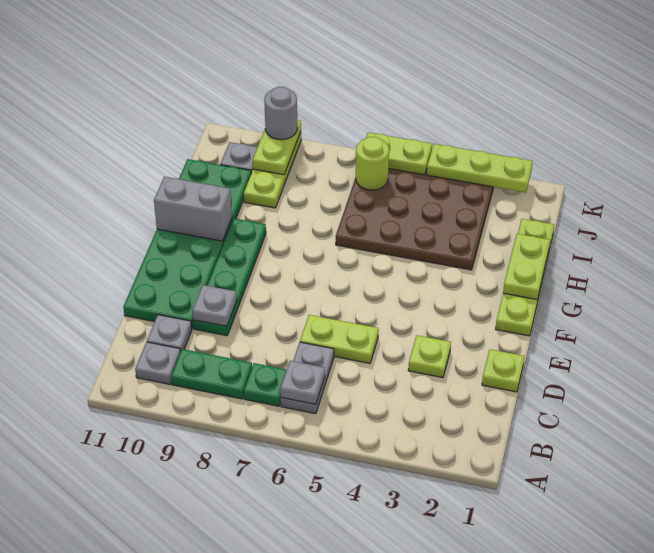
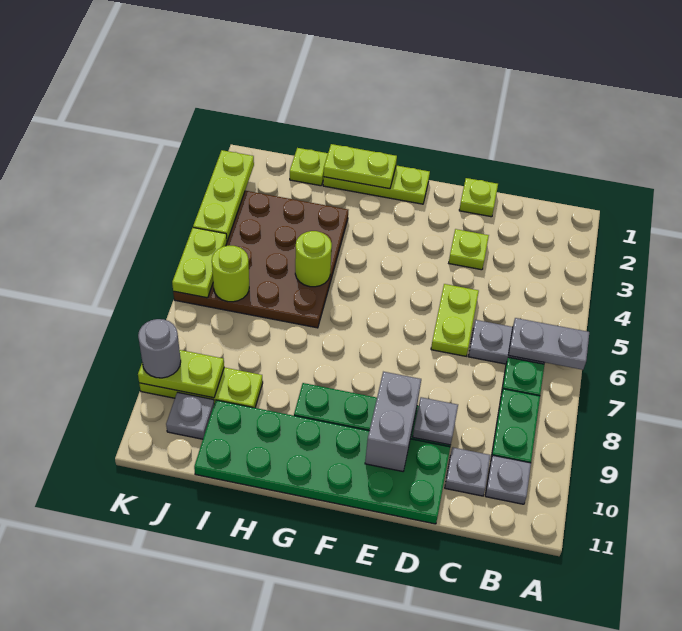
grey 1x1 plate [280,361,325,404] -> grey 1x2 plate [508,318,589,370]
grey 1x2 brick [154,177,232,241] -> grey 1x2 brick moved to [365,372,421,471]
none -> lime 1x1 round brick [295,231,332,287]

